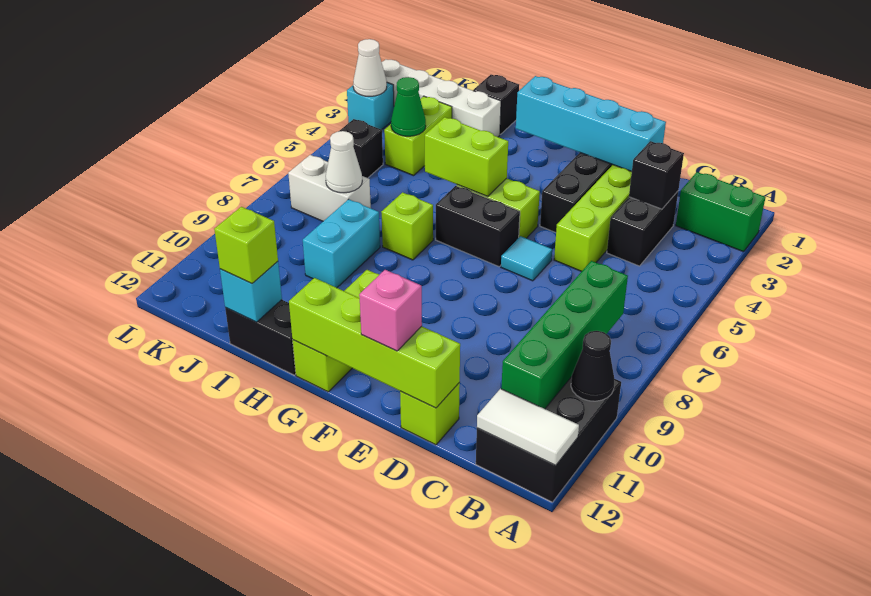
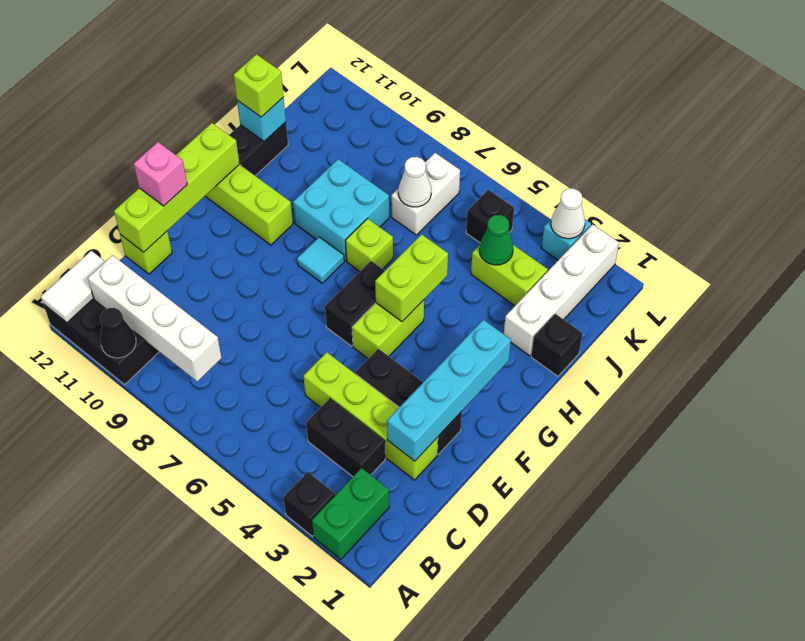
green 1x4 brick [501,261,628,409] -> white 1x4 brick [88,255,222,381]
black 1x1 brick [629,141,684,209] -> black 1x1 brick moved to [283,472,335,536]
cyan 1x1 tile [501,236,552,281] -> cyan 1x1 tile moved to [297,237,344,283]
cyan 1x2 brick [303,199,380,288] -> cyan 2x2 brick [293,159,389,261]

